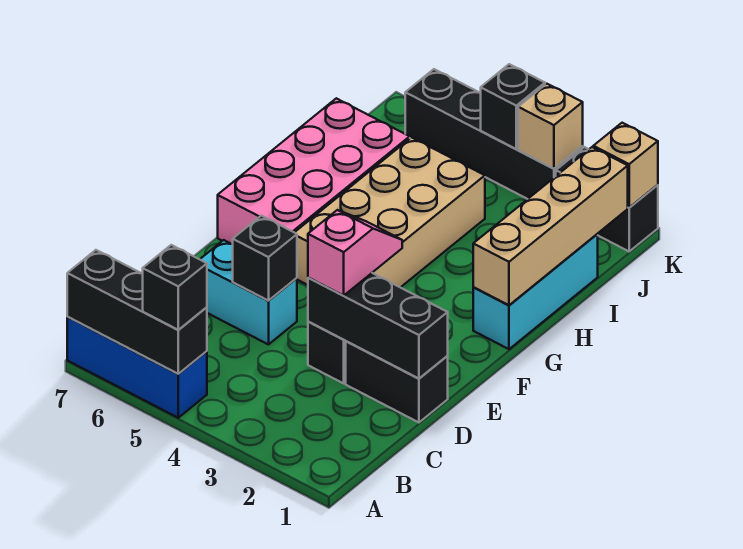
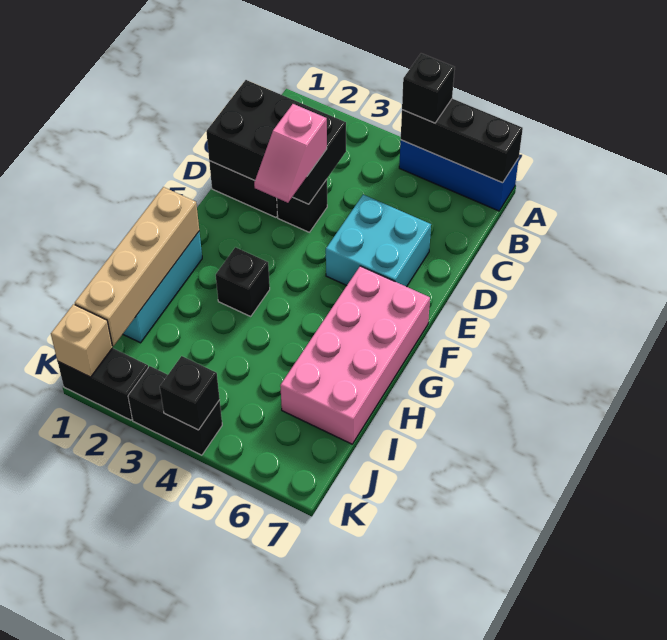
black 1x3 brick [308,273,448,378] -> black 2x3 brick [206,80,346,204]
cyan 1x2 brick [200,240,297,345] -> cyan 2x2 brick [326,195,431,287]
black 1x1 brick [233,216,297,301] -> black 1x1 brick moved to [216,247,270,316]
tan 2x4 brick [294,137,485,287] -> none
black 1x4 brick [405,69,583,199] -> black 1x2 brick [128,366,222,455]
tan 1x1 brick [518,84,583,169] -> none

